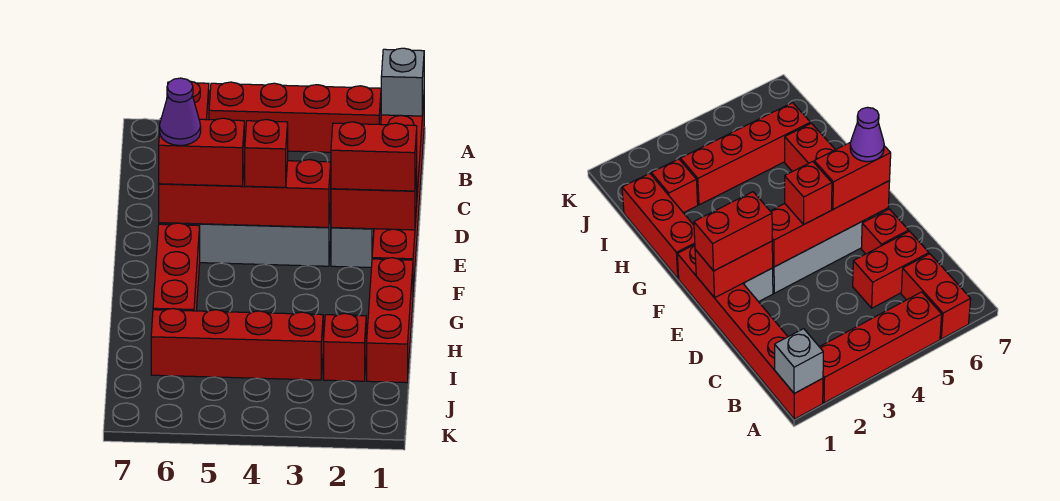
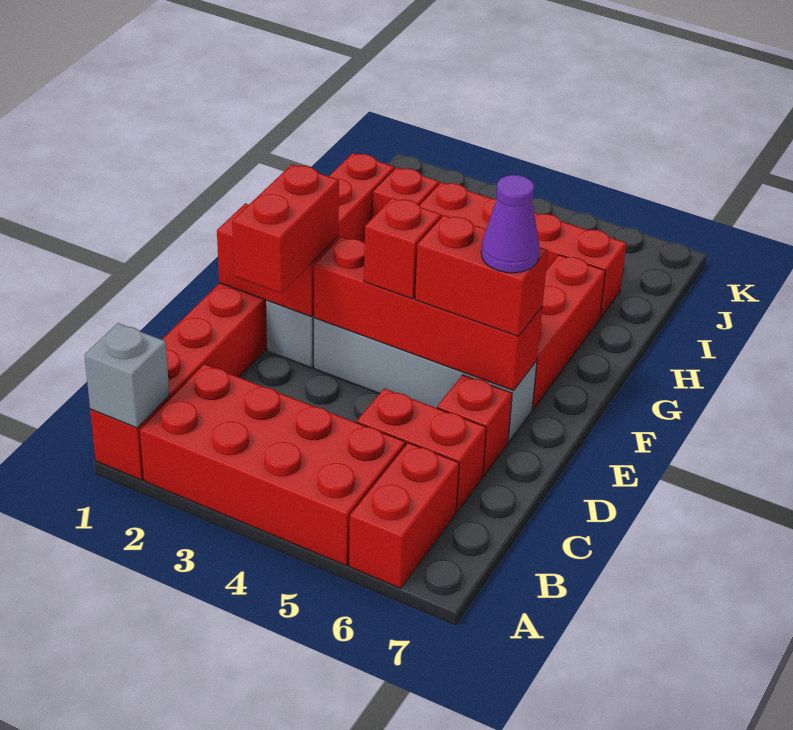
red 1x4 brick [209,82,381,152] -> red 2x4 brick [140,364,405,566]
red 1x2 brick [331,122,417,191] -> red 1x2 brick turned to [232,164,339,293]

